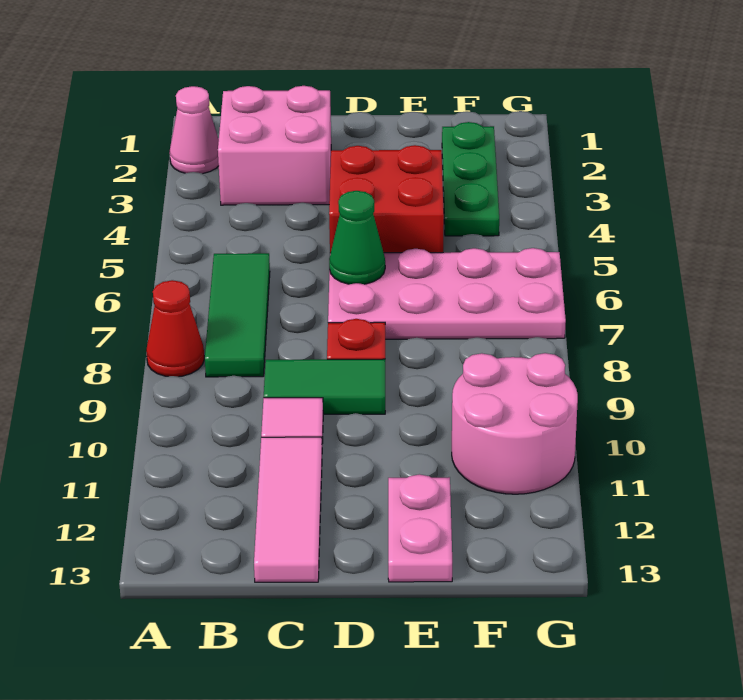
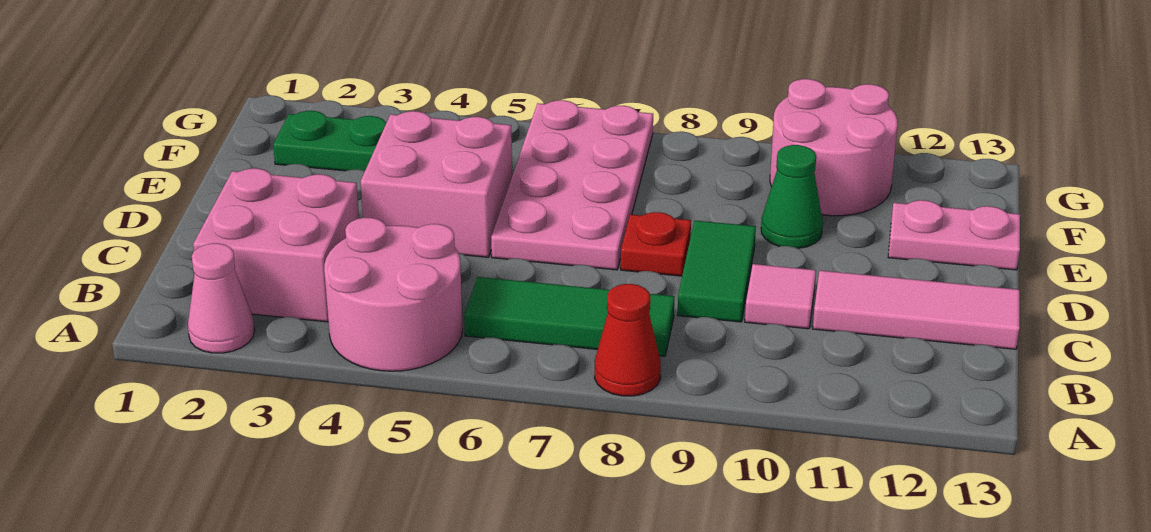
none -> pink 2x2 round brick [324,218,463,371]
red 2x2 brick [329,145,444,253] -> pink 2x2 brick [361,111,512,257]
green 1x1 cone [329,191,385,284] -> green 1x1 cone moved to [761,145,823,248]

